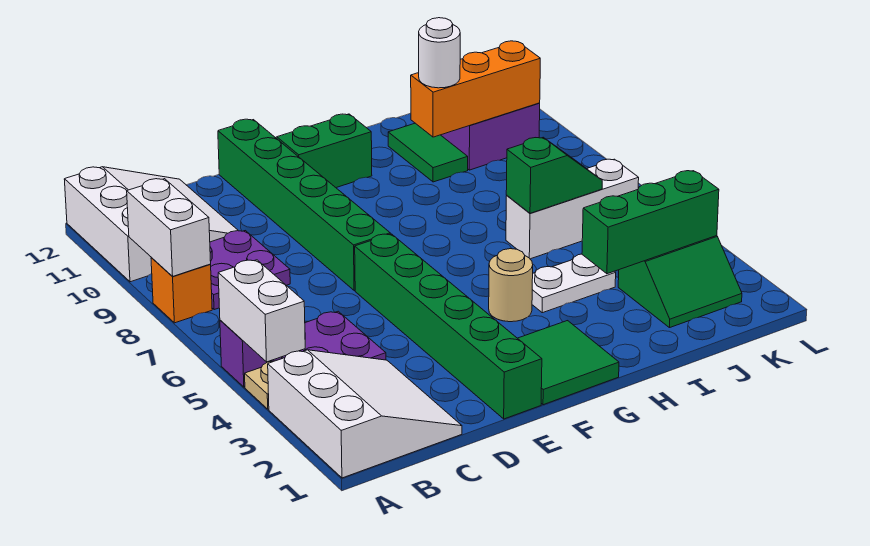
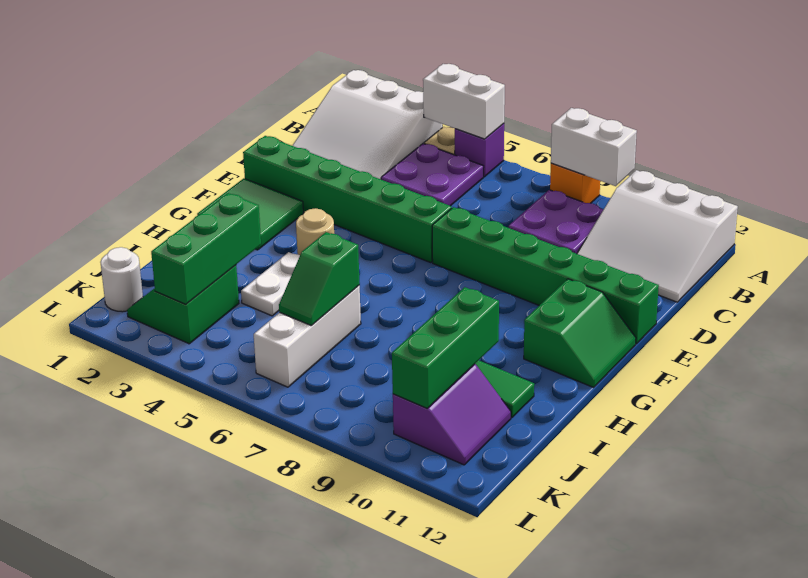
orange 1x3 brick [411,41,540,137] -> green 1x3 brick [392,287,499,408]
white 1x1 round brick [419,18,460,88] -> white 1x1 round brick moved to [100,247,143,312]

